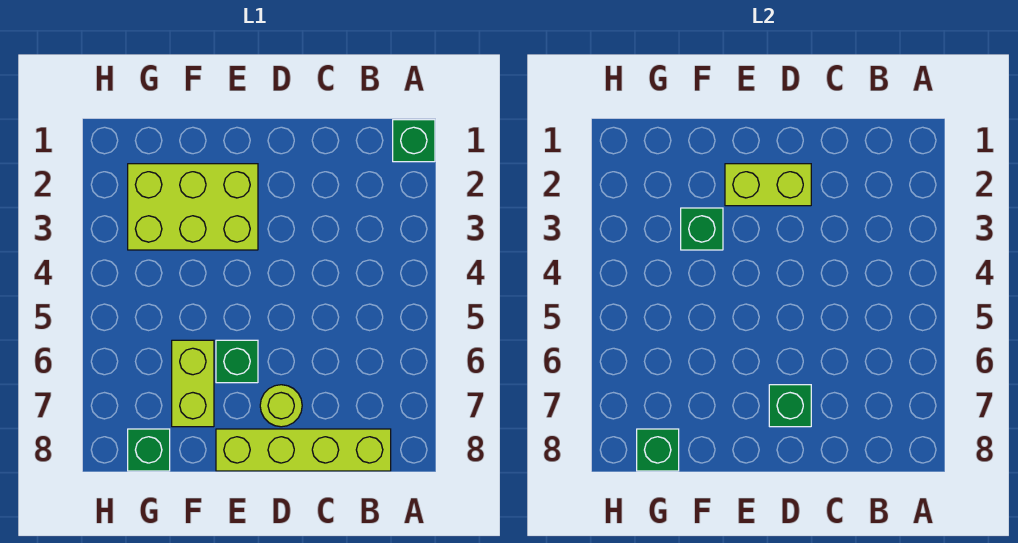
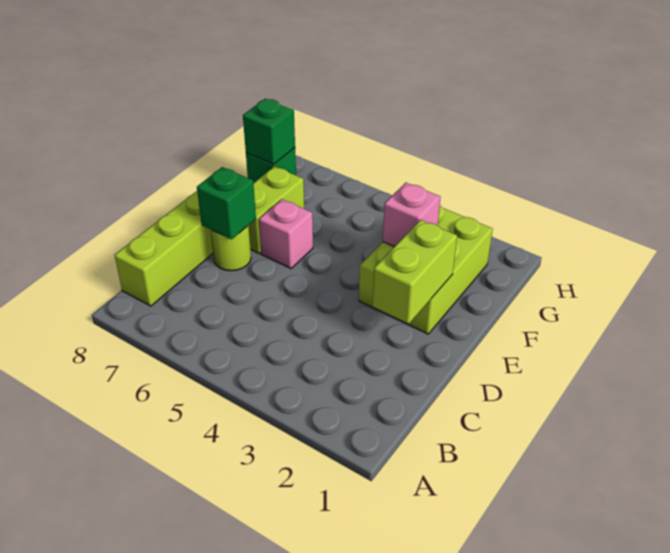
green 1x1 brick [393,120,435,162] -> none
green 1x1 brick [216,340,258,383] -> pink 1x1 brick [259,199,313,268]
green 1x1 brick [681,208,723,250] -> pink 1x1 brick [383,183,440,247]
lime 1x2 brick [172,340,214,427] -> lime 1x2 brick turned to [249,166,304,254]

